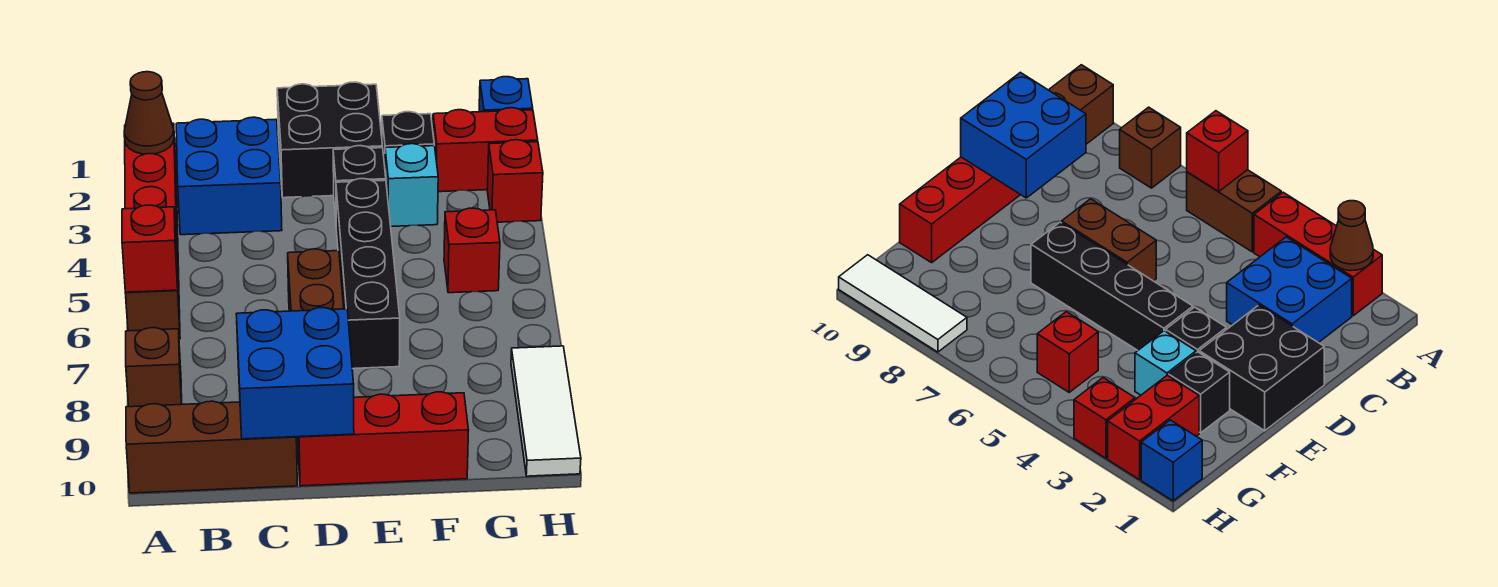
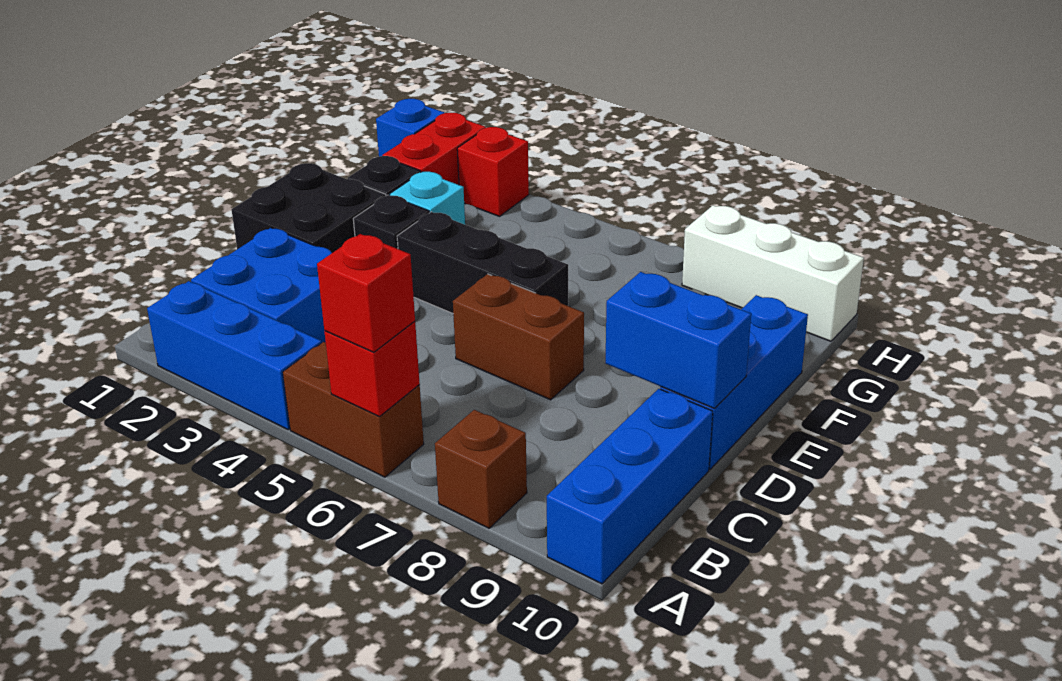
red 1x3 brick [125,123,179,268] -> blue 1x3 brick [147,281,322,430]
brown 1x1 cone [124,72,174,154] -> none
brown 1x3 brick [126,401,297,493] -> blue 1x3 brick [547,389,713,584]
blue 2x2 brick [236,308,354,439] -> blue 1x2 brick [606,272,751,408]
red 1x3 brick [298,392,469,486] -> blue 1x3 brick [660,295,808,469]
black 1x4 brick [336,179,400,369] -> black 1x3 brick [397,212,568,313]
red 1x1 brick [444,208,500,293] -> red 1x1 brick moved to [317,234,415,352]
white 1x3 tile [511,346,581,476] -> white 1x3 brick [682,205,864,341]

